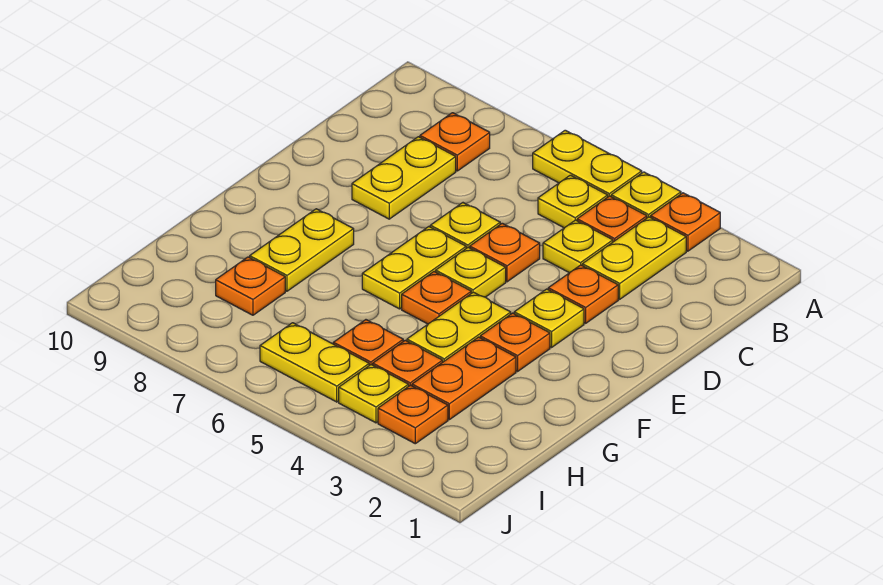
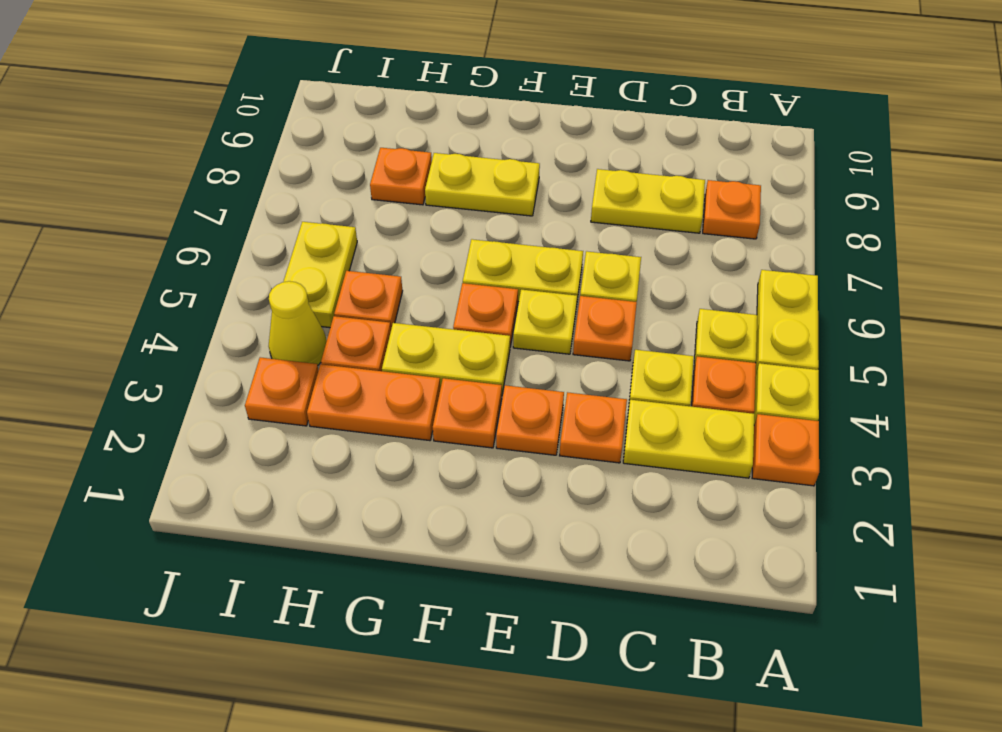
yellow 1x1 plate [514,289,584,347] -> orange 1x1 plate [496,385,564,455]
yellow 1x1 plate [339,365,409,423] -> yellow 1x1 cone [269,281,327,365]

